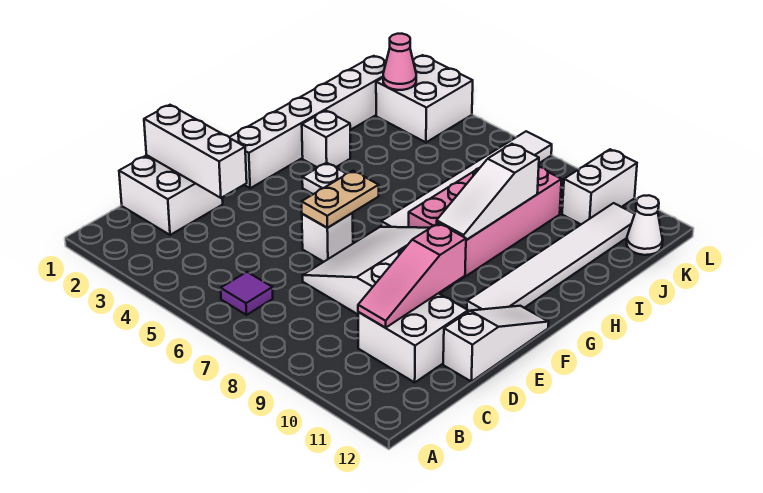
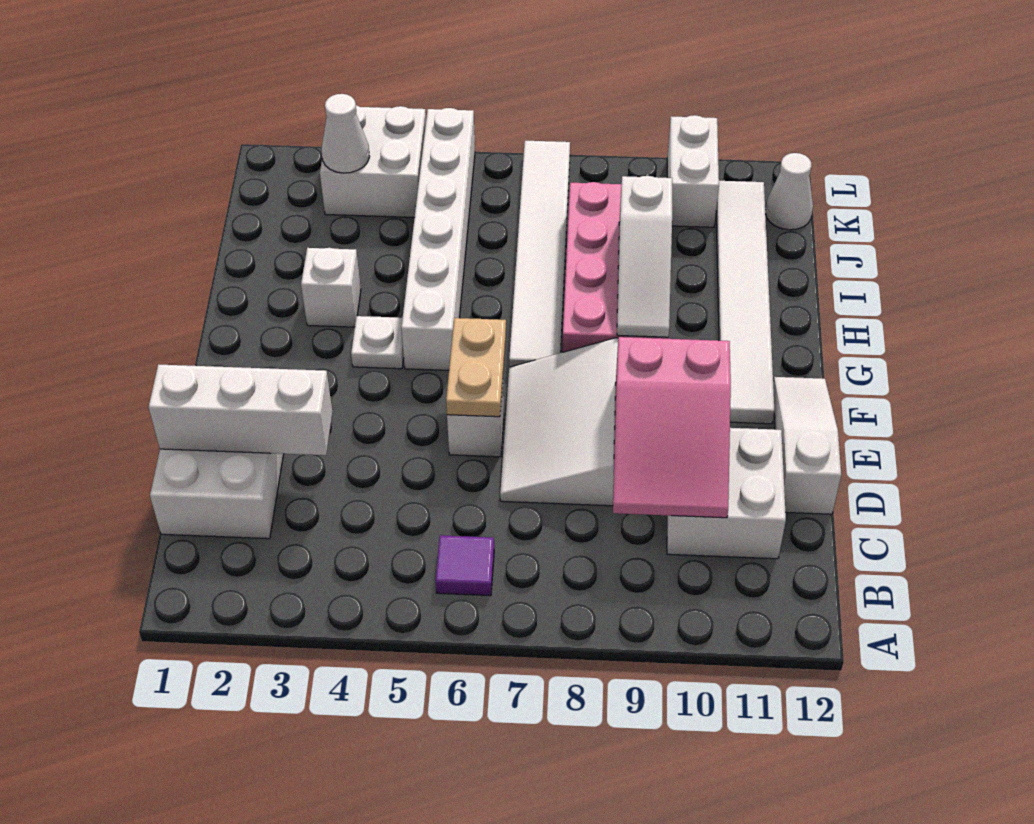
pink 1x3 slope [358,223,466,328] -> pink 2x3 slope [613,337,731,518]
white 1x6 brick [229,56,386,188] -> white 1x6 brick moved to [401,108,475,370]
pink 1x1 cone [383,34,416,90] -> white 1x1 cone [322,94,370,173]

